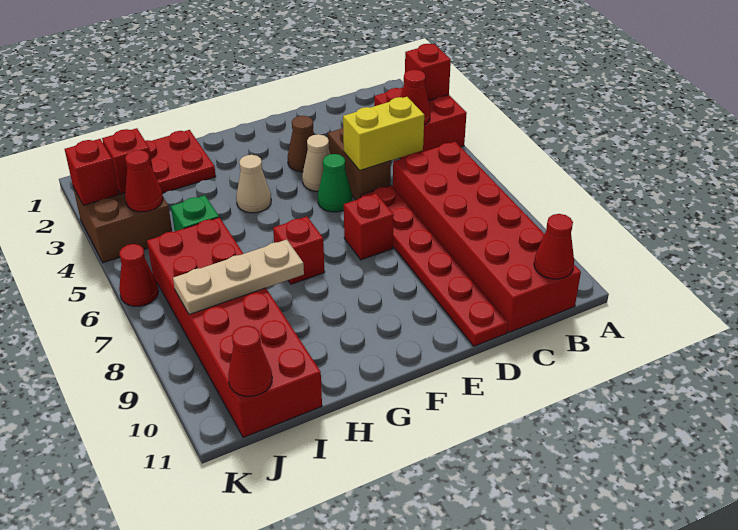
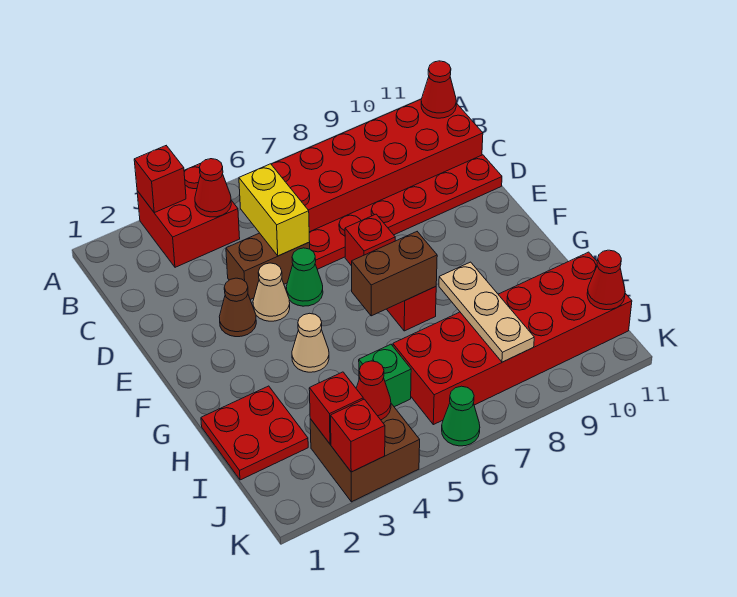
none -> brown 1x2 brick [352,232,437,316]
red 1x1 cone [119,244,158,306] -> green 1x1 cone [442,386,480,446]

